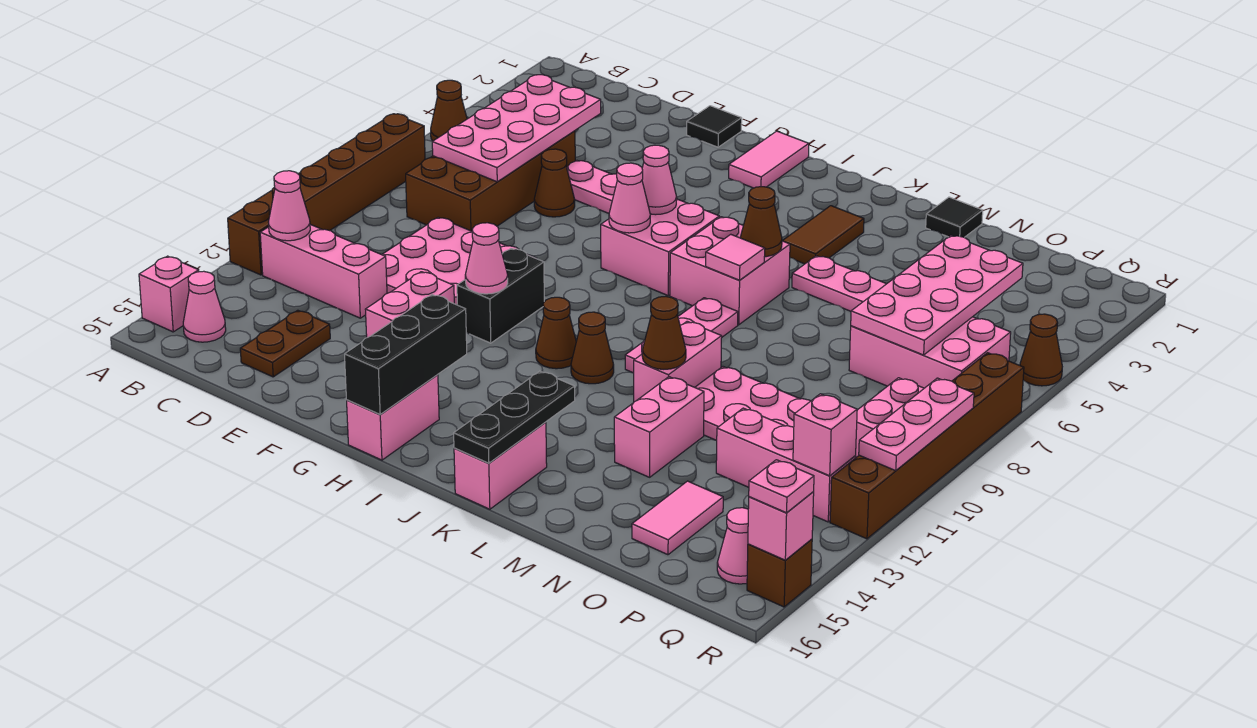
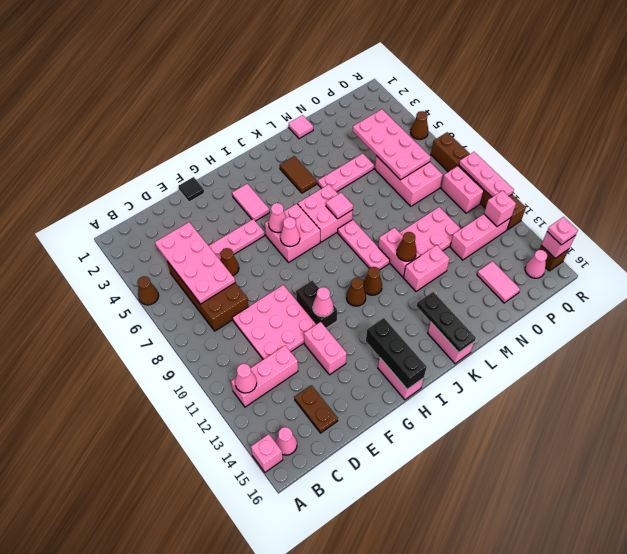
brown 1x6 brick [228,114,425,275] -> none
pink 1x2 tile [729,131,809,188] -> pink 1x2 tile moved to [232,184,269,221]
brown 1x1 cone [740,187,782,257] -> none
black 1x1 tile [926,197,983,237] -> pink 1x1 tile [289,115,313,139]
pink 1x2 brick [614,377,704,477] -> pink 1x2 brick turned to [404,245,450,291]
pink 2x3 brick [849,317,1011,388] -> pink 2x3 brick turned to [375,156,443,206]

